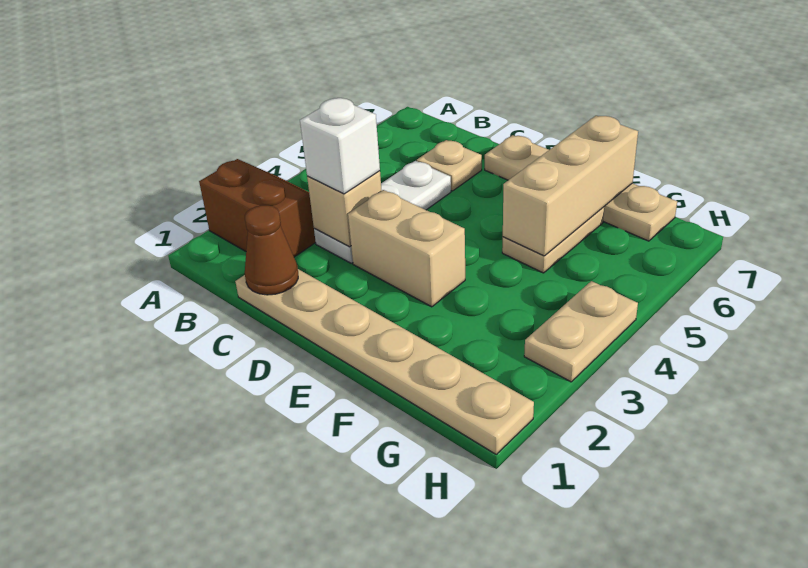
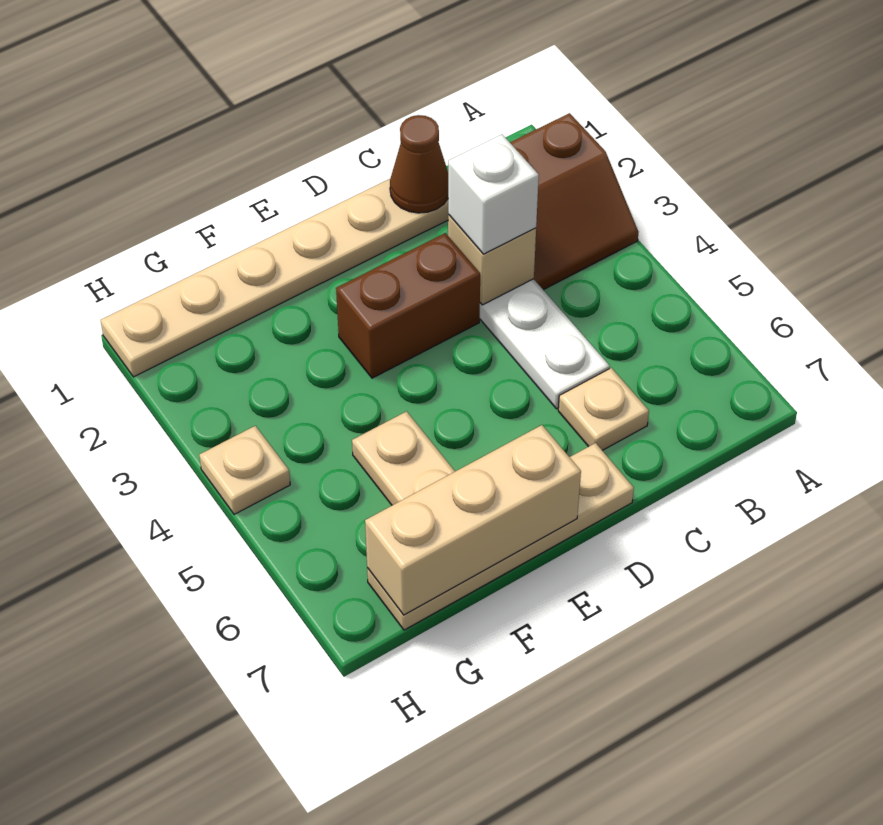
tan 1x2 brick [348,190,465,307] -> brown 1x2 brick [336,233,480,378]
tan 1x3 brick [503,116,638,256] -> tan 1x3 brick turned to [365,425,581,615]
tan 1x2 plate [524,281,638,382] -> tan 1x1 plate [199,426,290,514]

